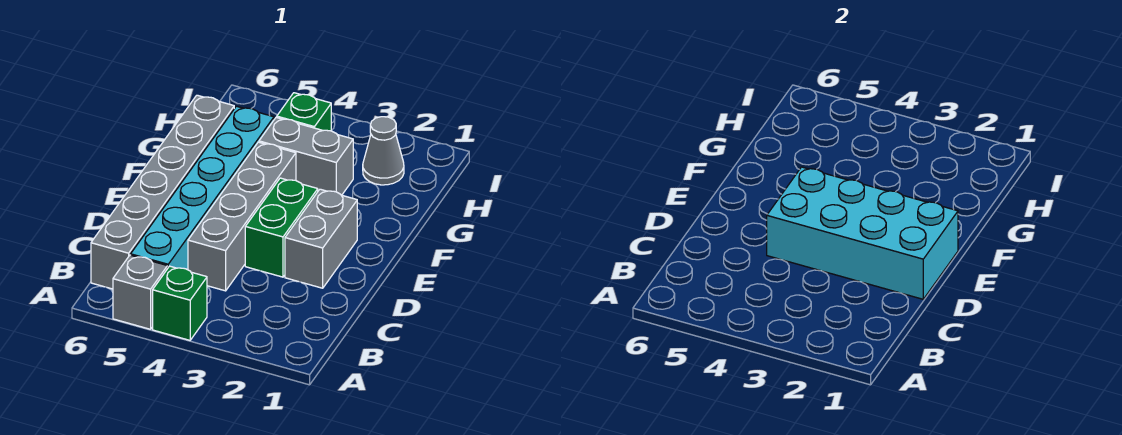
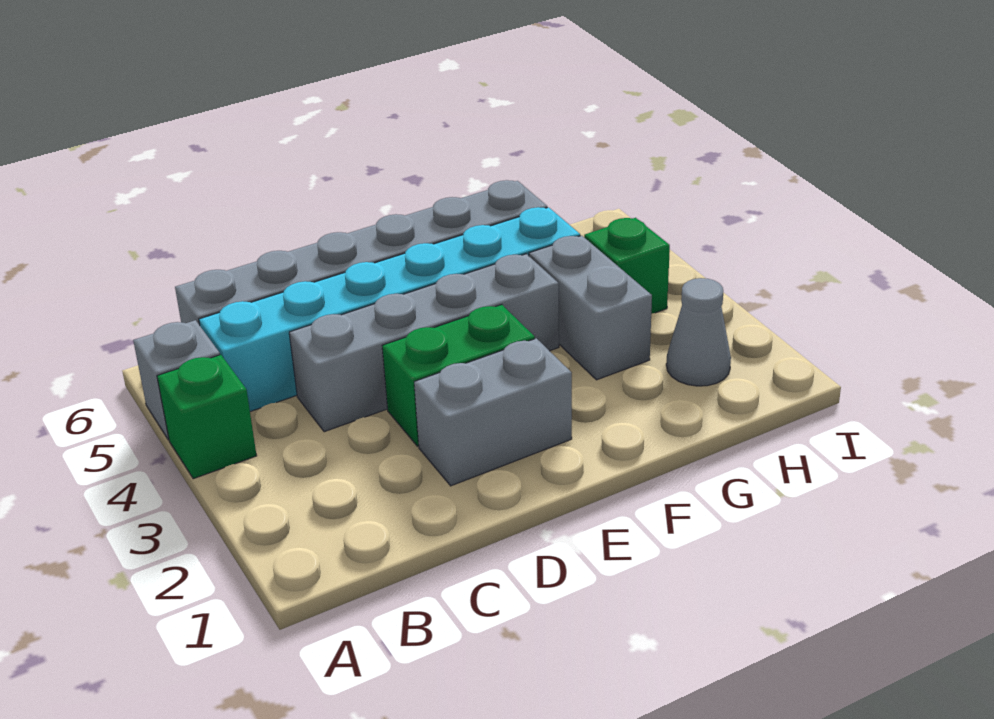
cyan 2x4 brick [767,167,958,299] -> none

